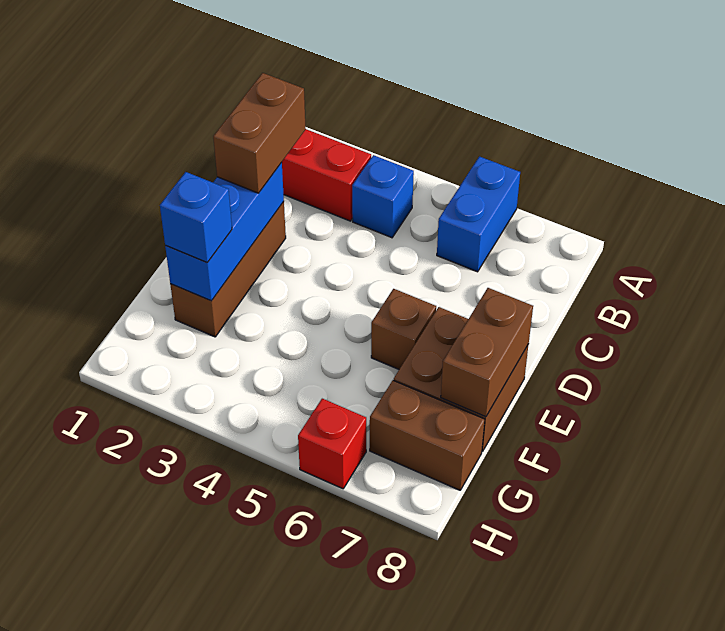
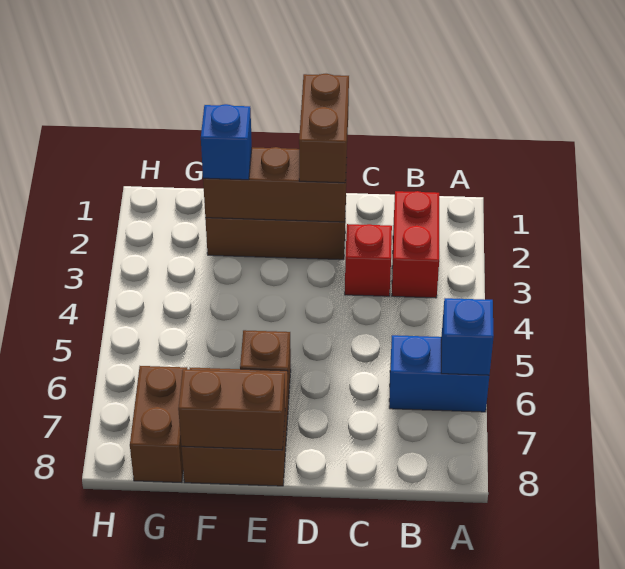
blue 1x1 brick [352,155,414,238] -> blue 1x1 brick moved to [441,298,494,375]
brown 1x2 brick [213,73,306,193] -> brown 1x2 brick turned to [299,74,349,183]
blue 1x3 brick [165,162,284,301] -> brown 1x3 brick [203,147,347,222]
red 1x1 brick [298,399,366,489] -> red 1x1 brick moved to [345,224,392,296]

